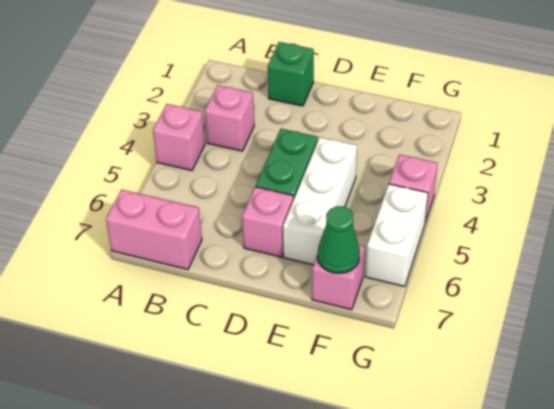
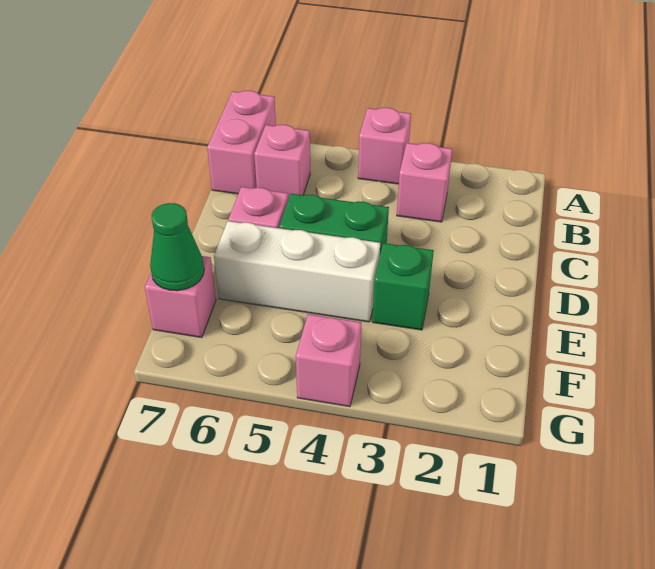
none -> pink 1x1 brick [254,125,310,199]
green 1x1 brick [268,42,314,106] -> green 1x1 brick moved to [372,243,434,330]
white 1x2 brick [365,184,428,287] -> none

